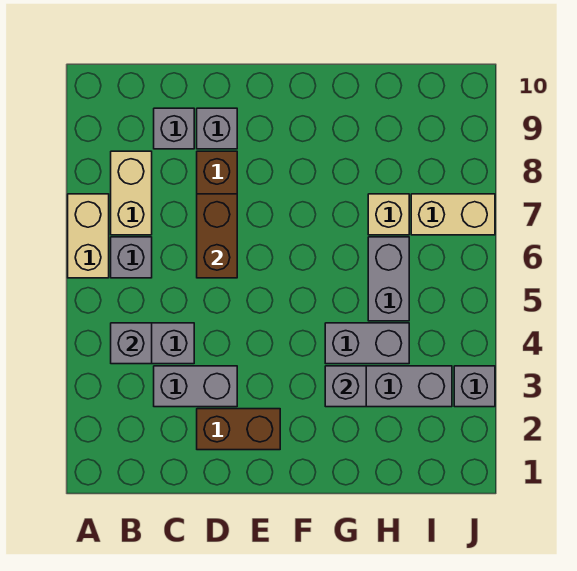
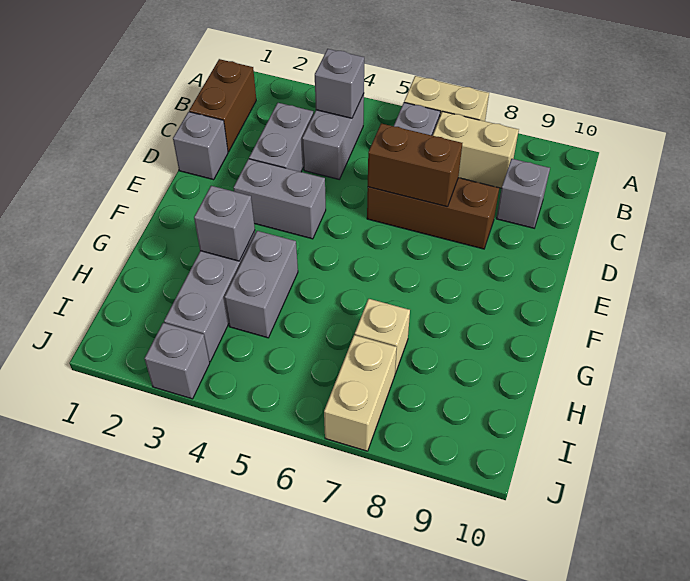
brown 1x2 brick [197,409,280,450] -> brown 1x2 brick moved to [189,59,256,152]
grey 1x1 brick [197,108,237,149] -> grey 1x1 brick moved to [173,112,228,180]
grey 1x2 brick [368,237,409,321] -> grey 1x2 brick moved to [234,159,326,239]

